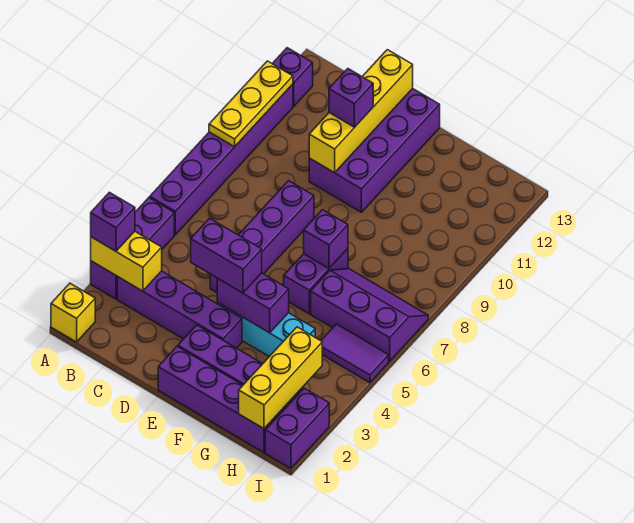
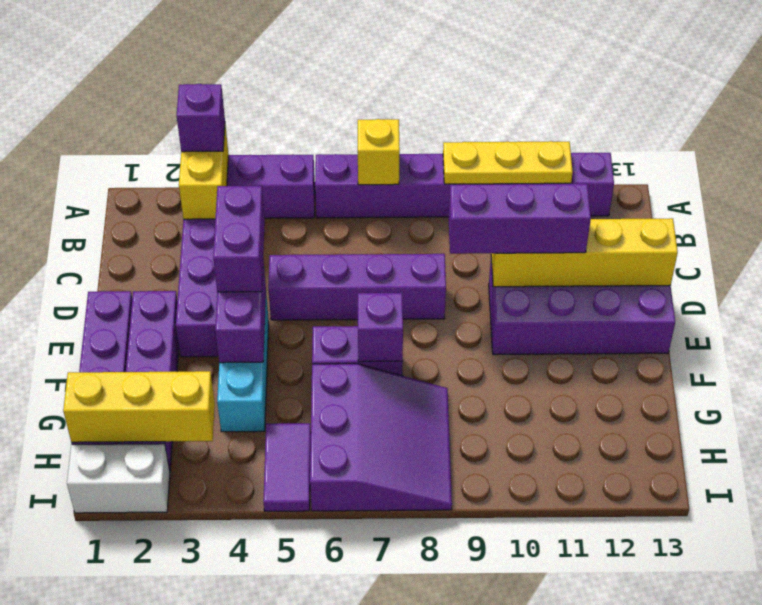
yellow 1x1 brick [51,283,95,342] -> yellow 1x1 brick moved to [358,119,400,185]
purple 1x1 brick [329,69,373,127] -> purple 1x3 brick [449,184,591,254]
purple 2x3 slope [311,269,428,361] -> purple 3x3 slope [310,364,452,511]
purple 1x2 brick [265,388,329,468] -> white 1x2 brick [67,444,170,513]

